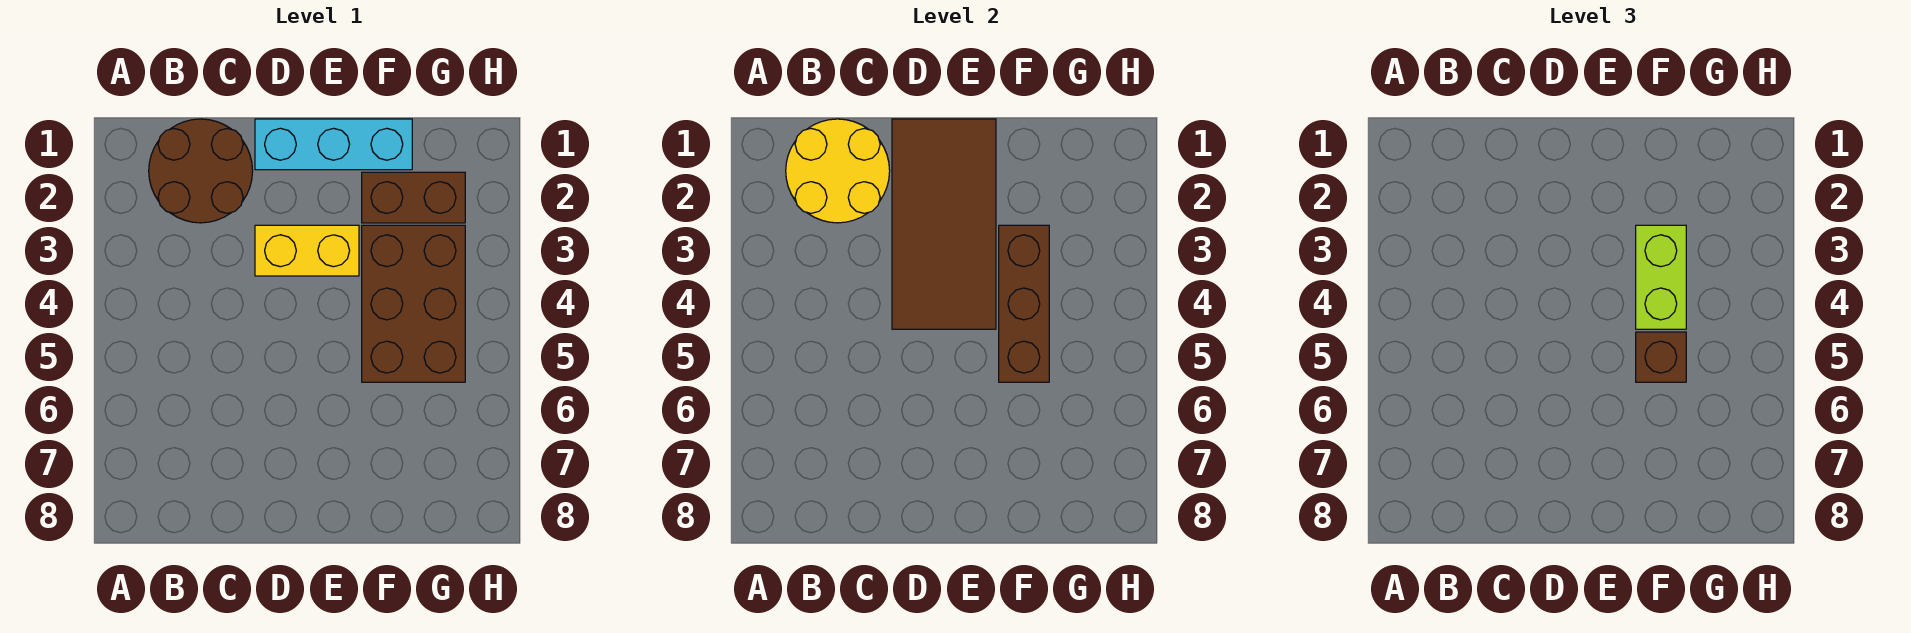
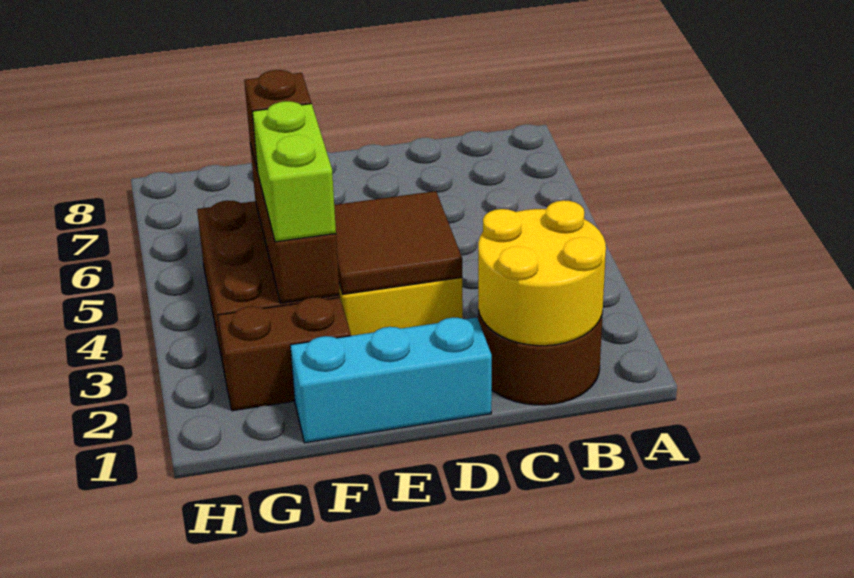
brown 2x4 tile [892,119,996,329] -> brown 2x2 tile [334,191,462,294]

